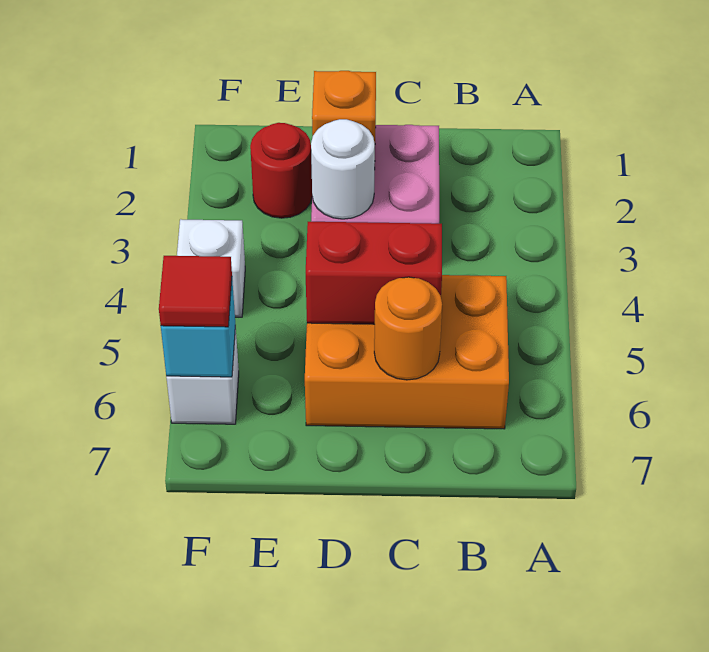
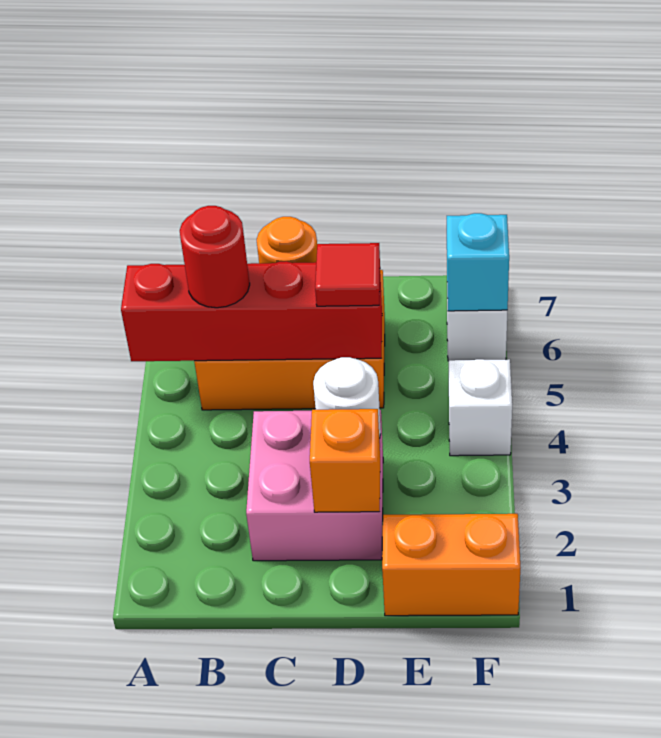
red 1x2 brick [306,222,442,324] -> red 1x4 brick [121,261,382,361]
none -> orange 1x2 brick [382,514,520,616]
red 1x1 round brick [250,123,312,218] -> red 1x1 round brick moved to [180,206,250,308]
red 1x1 tile [159,256,232,327] -> red 1x1 tile moved to [315,243,380,306]

